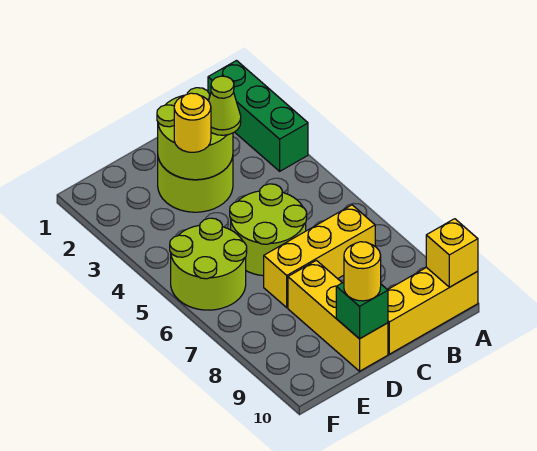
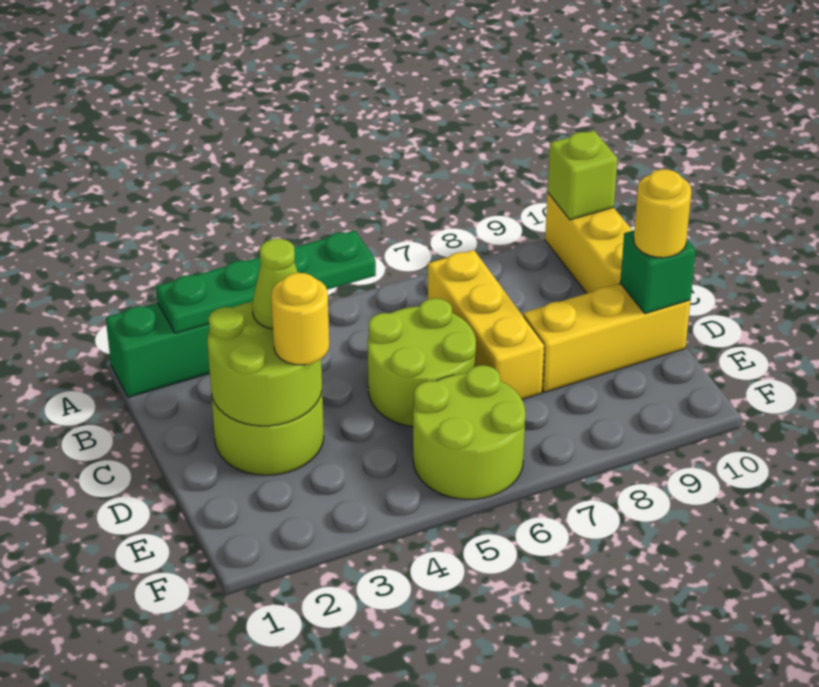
none -> green 1x4 plate [156,230,376,333]
yellow 1x1 brick [426,219,478,287] -> lime 1x1 brick [547,131,618,220]

